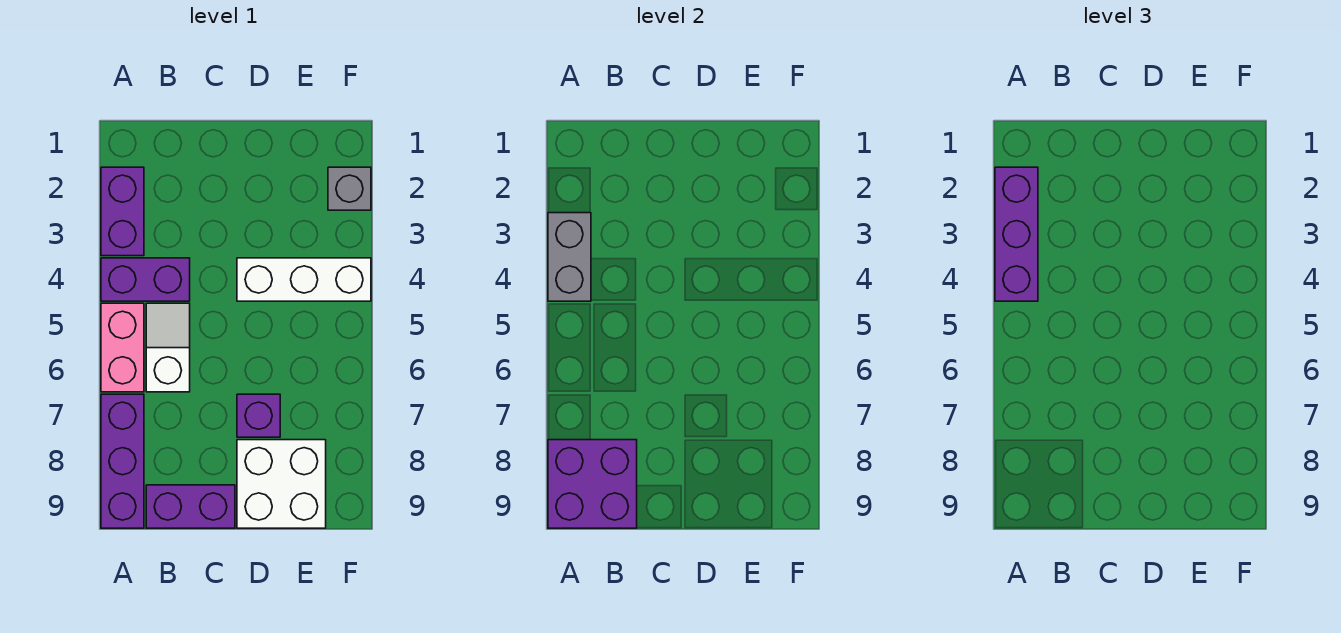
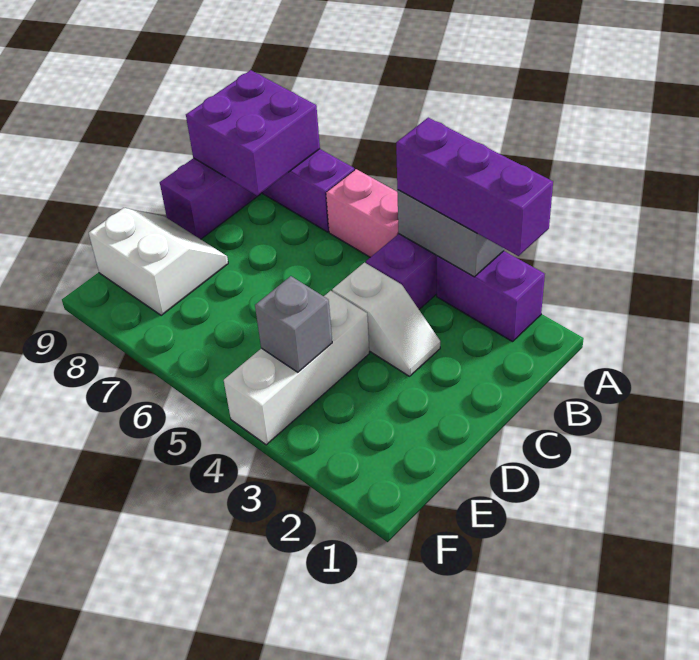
white 1x2 slope [146,303,190,392] -> white 1x2 slope moved to [332,263,440,376]
purple 1x1 brick [237,394,280,437] -> none
white 2x2 brick [237,440,326,528] -> white 2x2 slope [89,208,228,316]
grey 1x1 brick [328,167,371,210] -> grey 1x1 brick moved to [255,276,332,372]

